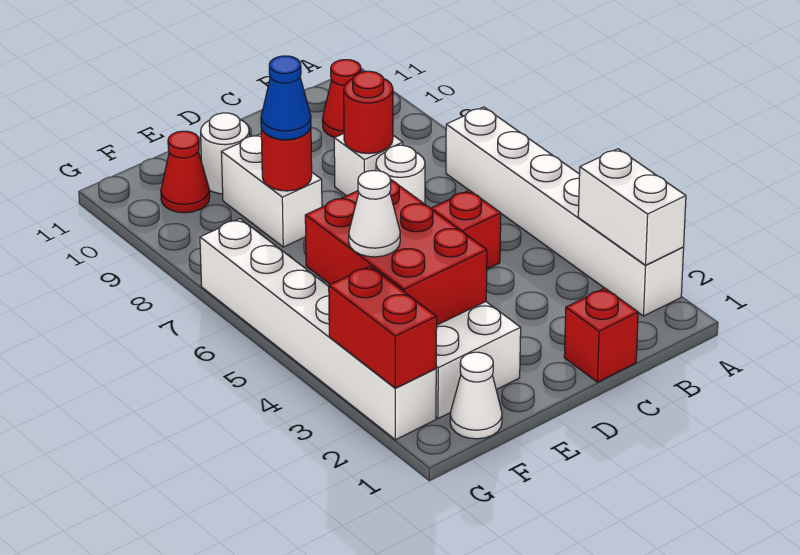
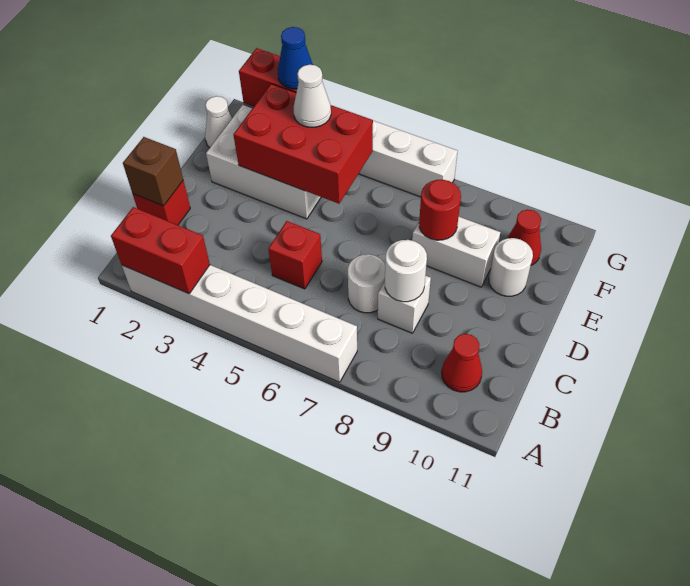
white 1x2 brick [578,149,686,265] -> red 1x2 brick [111,207,210,294]
none -> brown 1x1 brick [123,137,183,206]
red 1x1 round brick [344,71,393,153] -> white 1x1 round brick [385,240,427,302]
blue 1x1 cone [261,56,311,140] -> blue 1x1 cone moved to [278,27,313,89]

